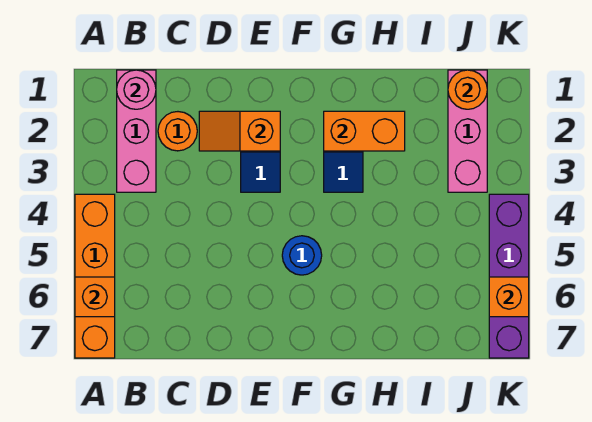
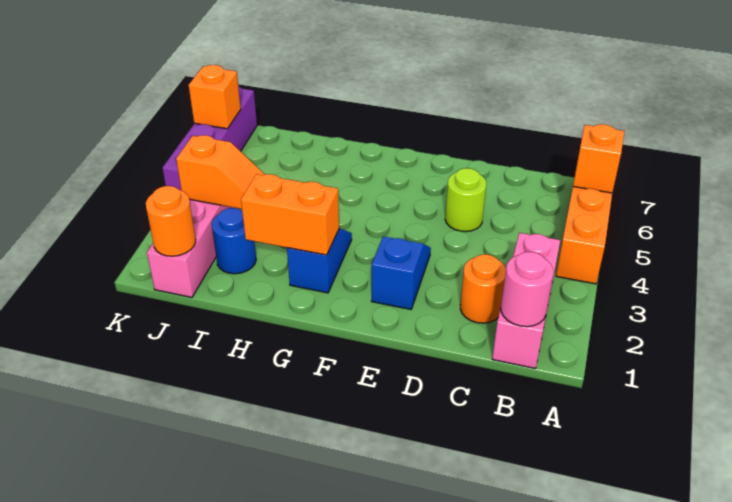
orange 1x2 slope [199,111,280,151] -> orange 1x2 slope moved to [176,135,265,209]
none -> lime 1x1 round brick [445,168,486,232]
blue 1x1 round brick [282,236,322,275] -> blue 1x1 round brick moved to [212,208,256,274]

